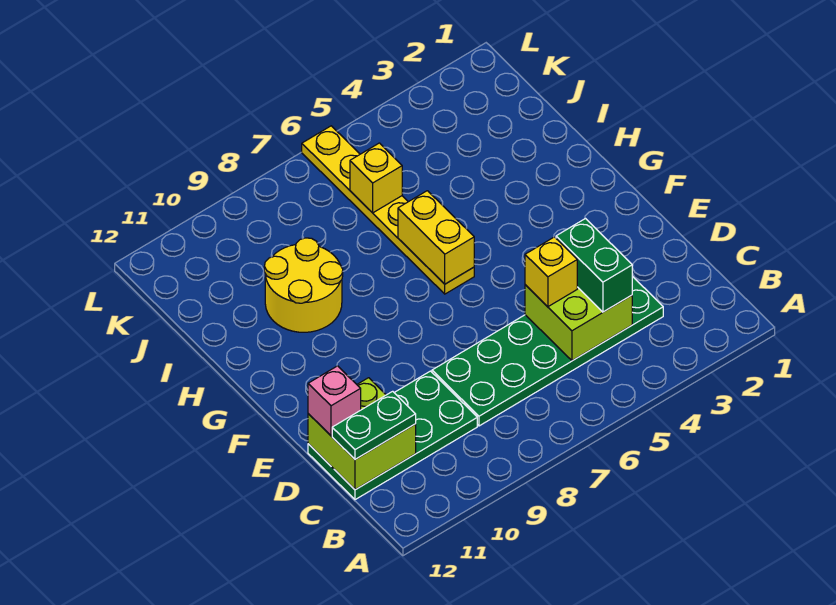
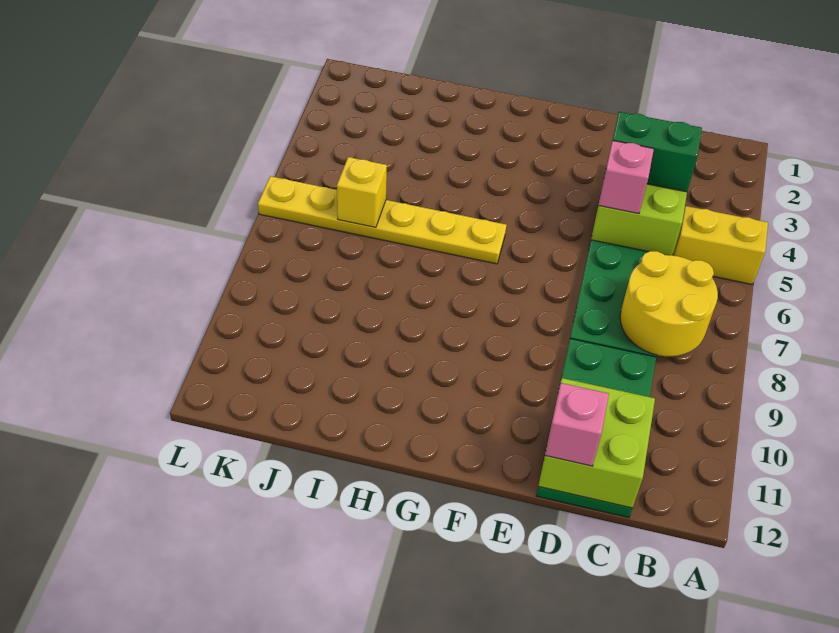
green 1x2 plate [332,391,416,459] -> none
yellow 1x1 brick [525,237,577,307] -> pink 1x1 brick [598,140,654,214]
yellow 1x2 brick [398,191,474,284] -> yellow 1x2 brick moved to [673,206,768,284]
yellow 2x2 round brick [264,238,343,332] -> yellow 2x2 round brick moved to [620,251,718,356]

